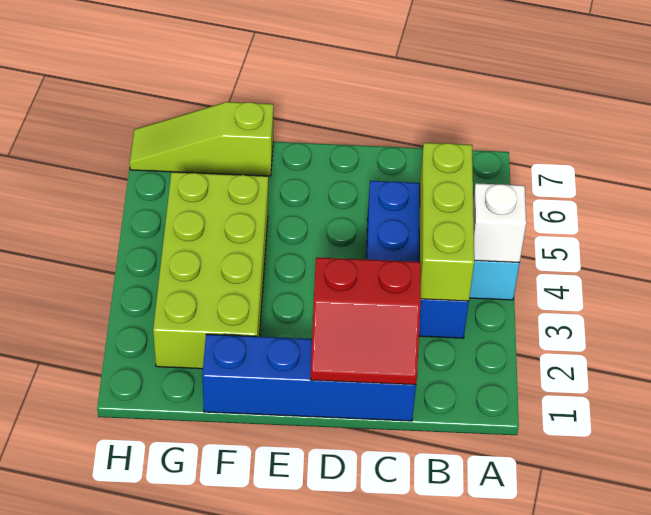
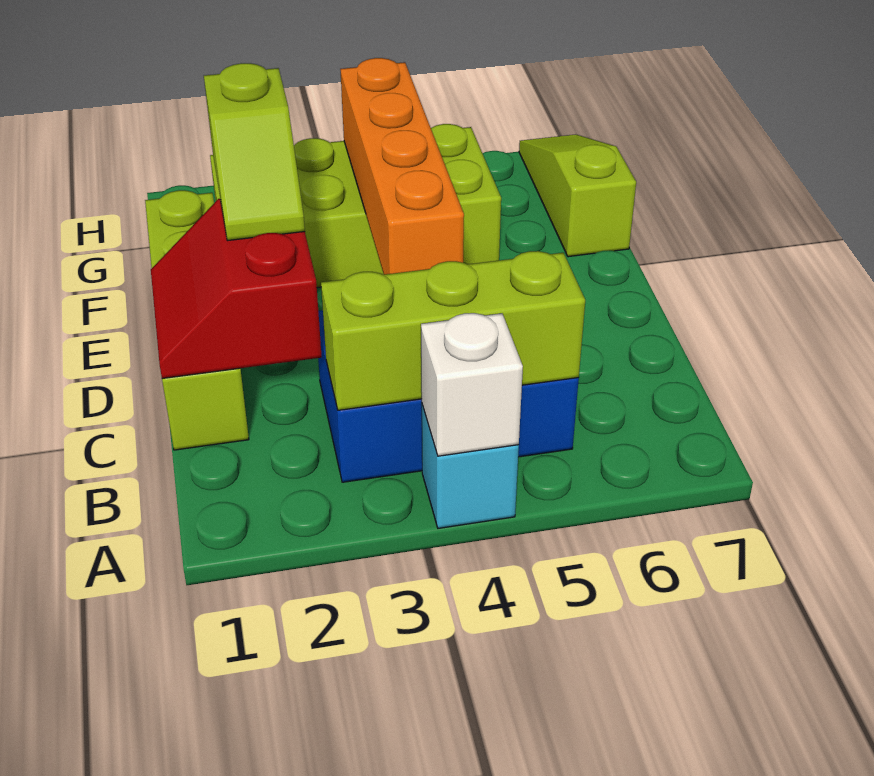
blue 1x4 brick [202,334,416,421] -> lime 1x4 brick [145,190,249,450]
none -> lime 1x2 slope [204,63,305,241]
none -> orange 1x4 brick [340,58,464,275]

